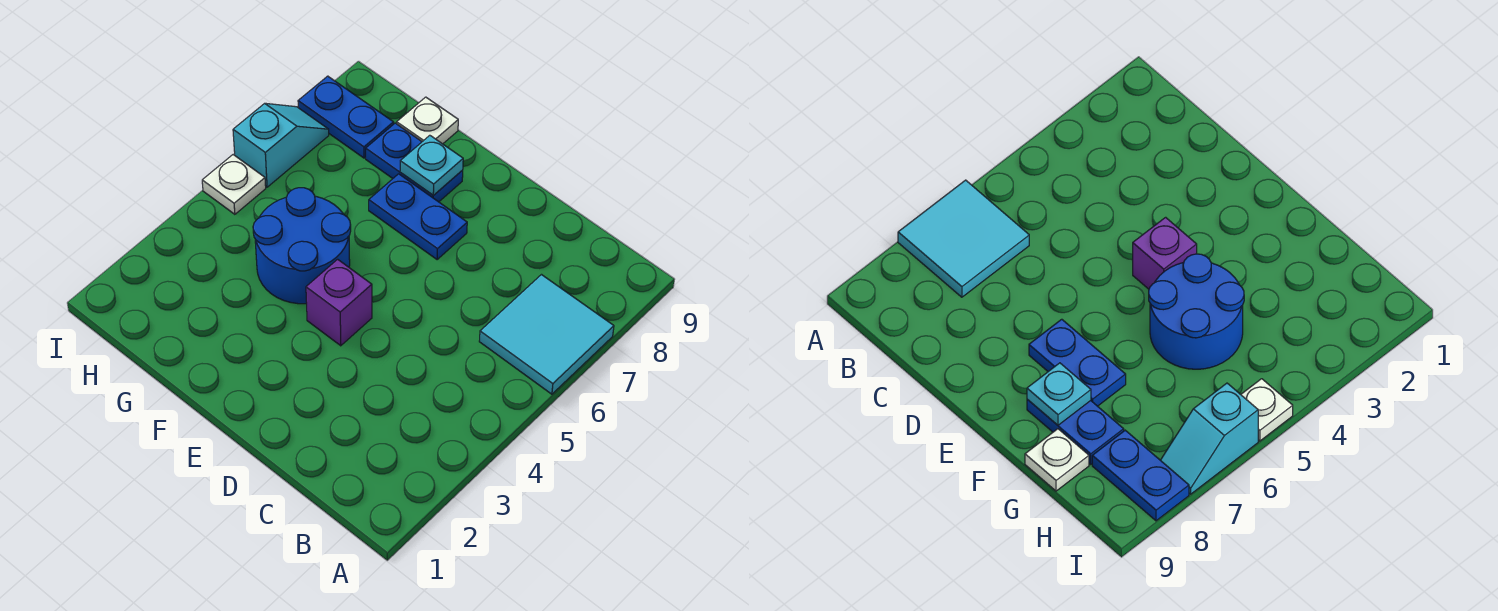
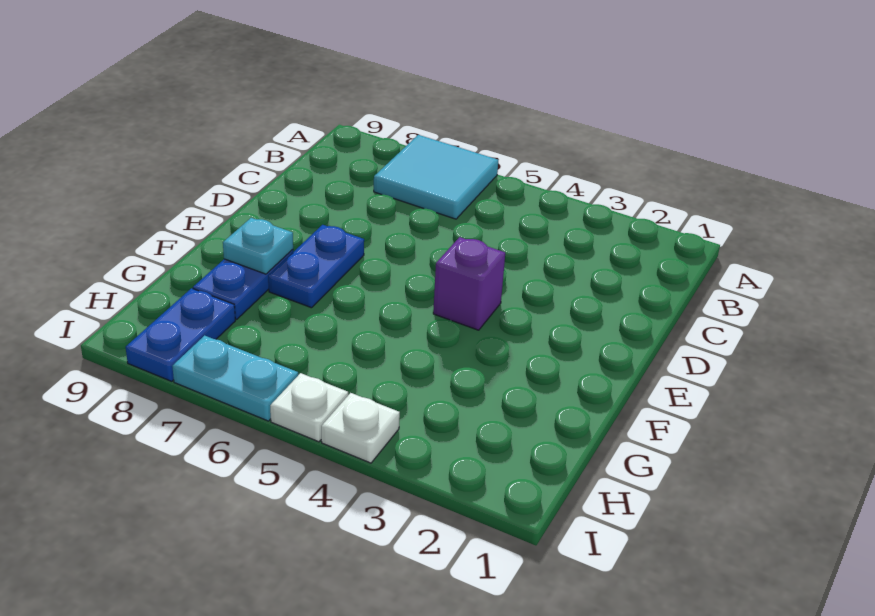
blue 2x2 round brick [253,188,351,304] -> none
white 1x1 plate [397,97,458,144] -> white 1x1 plate moved to [321,393,400,463]
cyan 1x2 slope [233,103,329,187] -> cyan 1x2 plate [172,335,298,421]

